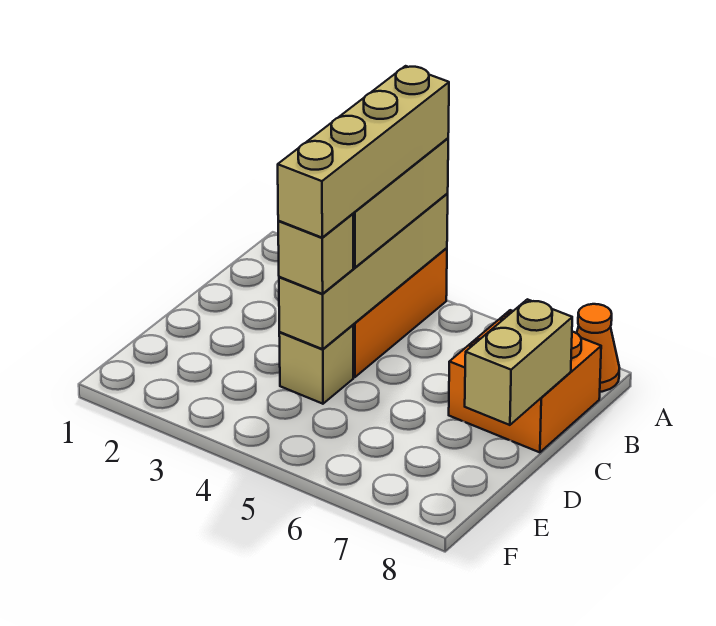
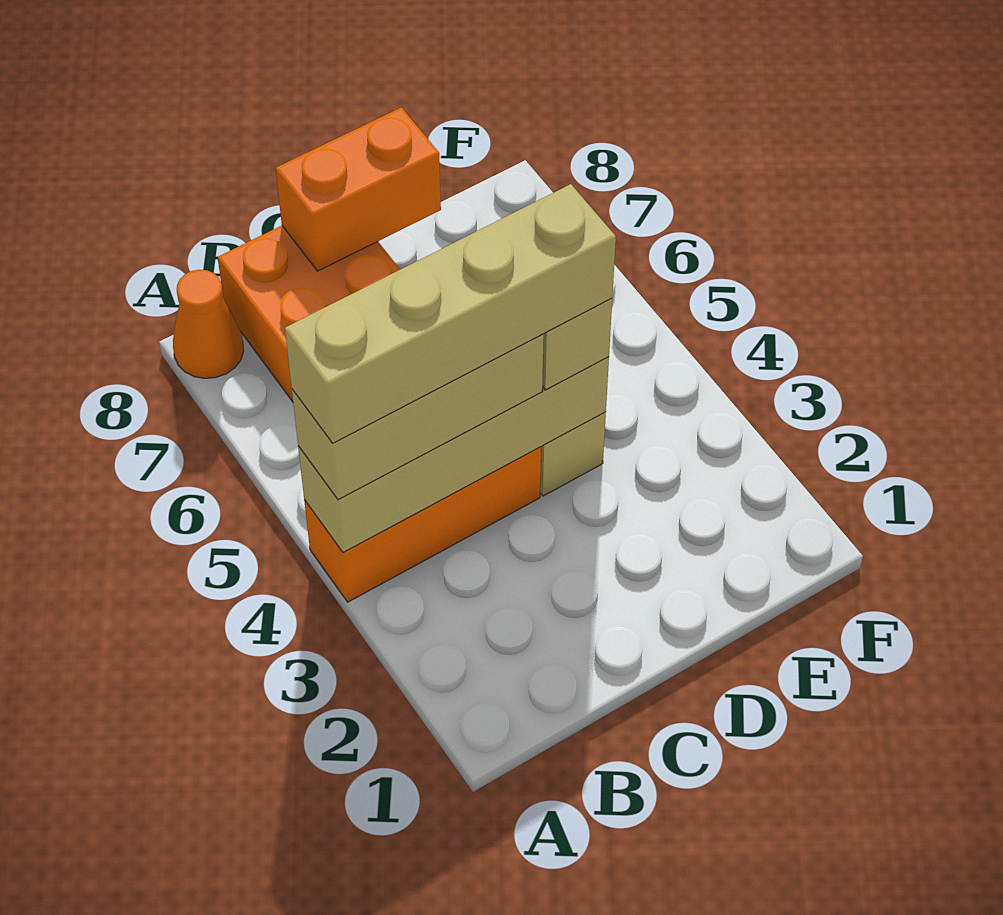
tan 1x2 brick [465,299,572,425] -> orange 1x2 brick [276,107,441,271]

